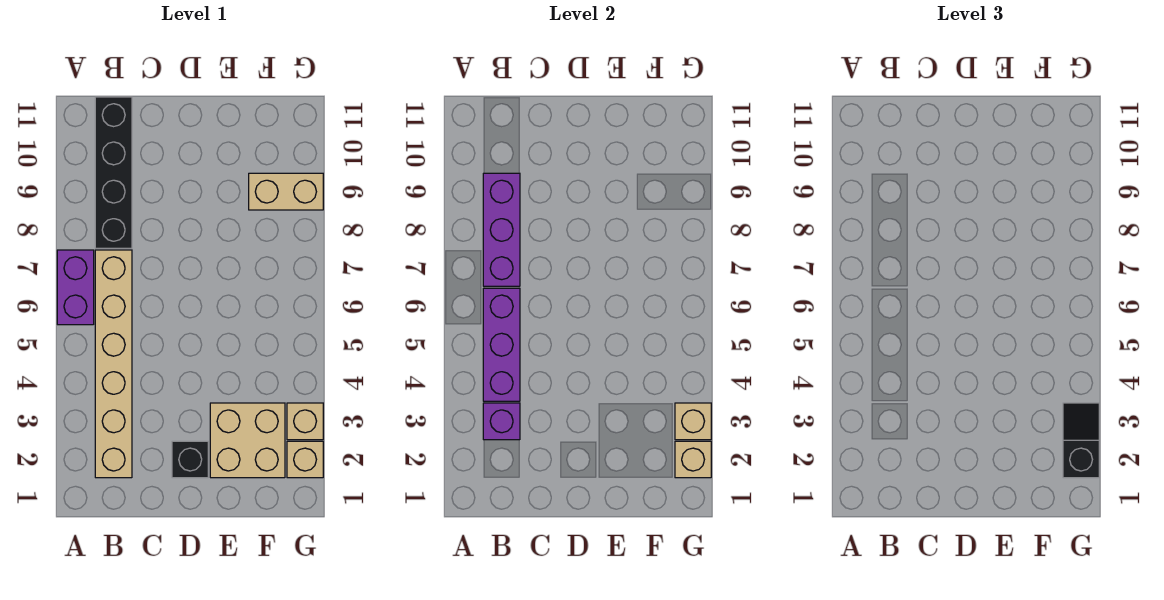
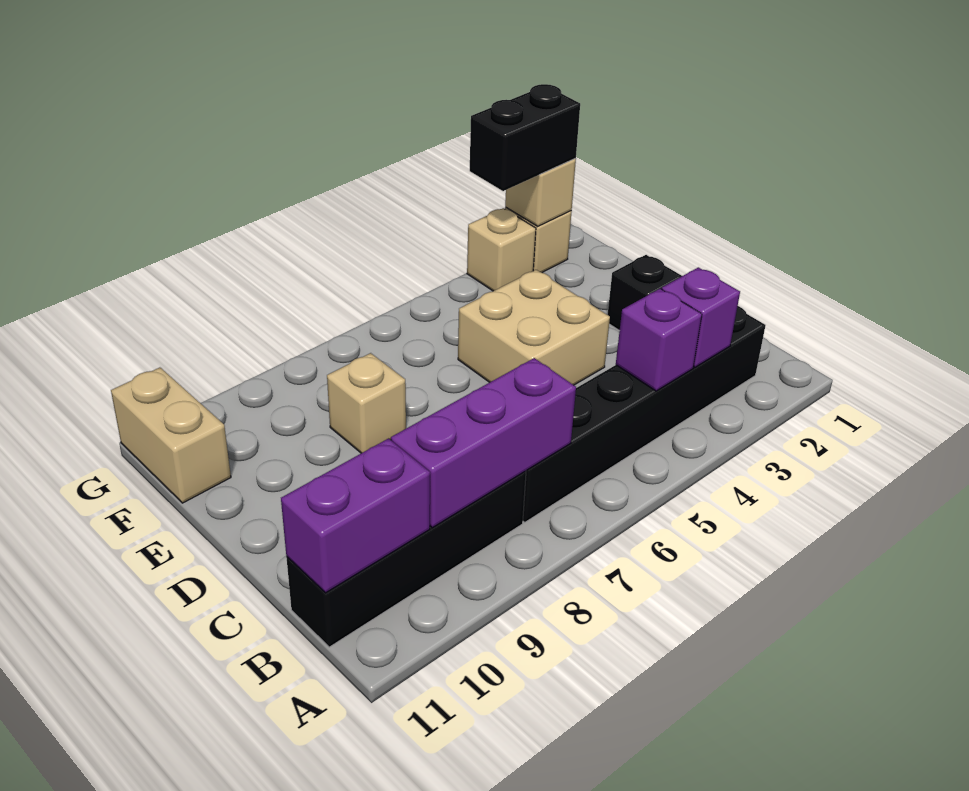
purple 1x2 brick [57,250,94,325] -> purple 1x2 brick moved to [281,439,430,593]
tan 1x6 brick [95,250,132,478] -> black 1x6 brick [523,306,766,522]
purple 1x3 brick [483,288,520,401] -> purple 1x1 brick [616,289,702,391]
tan 2x2 brick [210,403,285,478] -> tan 2x2 brick moved to [458,270,610,385]
tan 1x2 brick [249,173,323,210] -> tan 1x2 brick moved to [111,368,231,503]
black 1x2 slope [1063,403,1099,478] -> black 1x2 brick [470,84,580,191]
tan 1x1 brick [675,403,711,440] -> tan 1x1 brick moved to [327,353,406,453]

